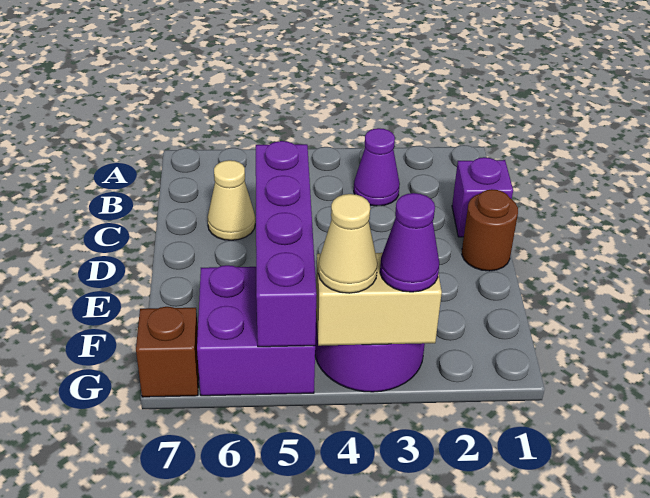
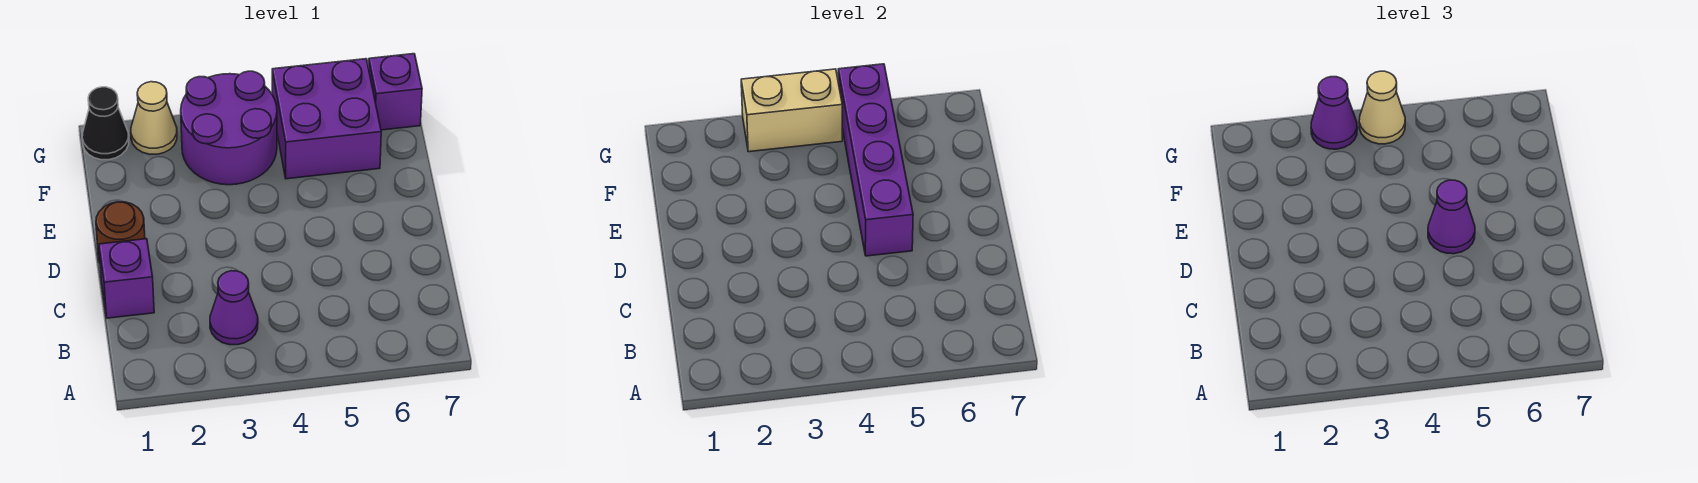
tan 1x1 cone [207,160,255,240] -> tan 1x1 cone moved to [131,82,177,154]
none -> purple 1x1 cone [1428,180,1475,254]
none -> black 1x1 cone [82,87,129,160]
brown 1x1 brick [136,307,199,397] -> purple 1x1 brick [369,54,422,130]

